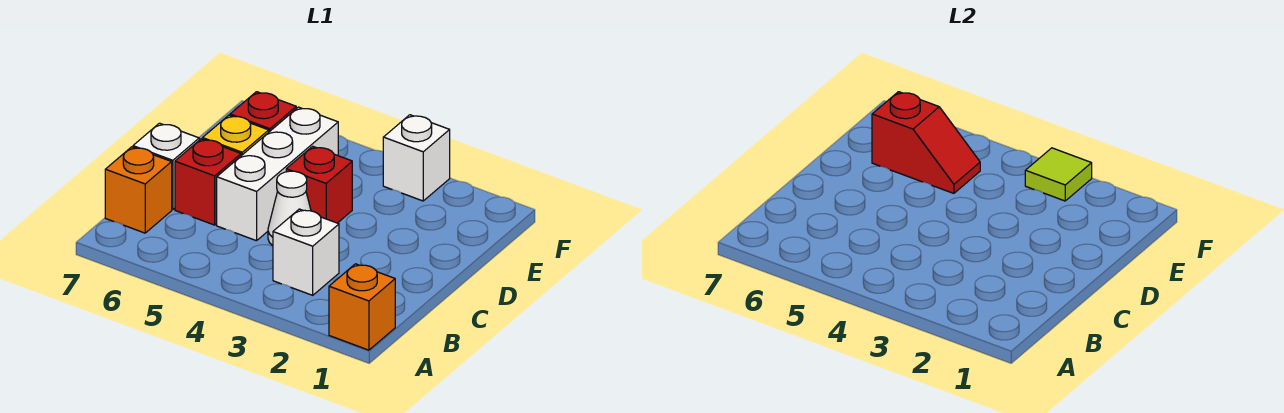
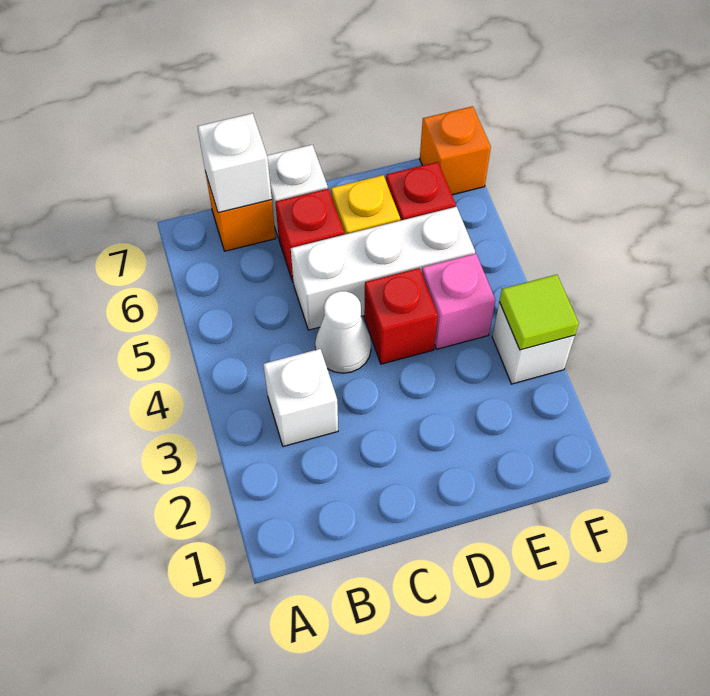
orange 1x1 brick [329,264,395,350] -> orange 1x1 brick moved to [420,106,491,195]
none -> white 1x1 brick [197,113,272,213]
none -> pink 1x1 brick [422,254,495,349]
red 1x2 slope [872,92,980,193] -> none

